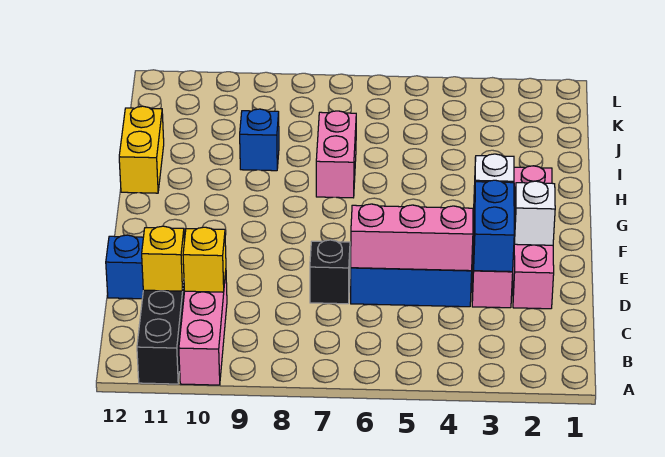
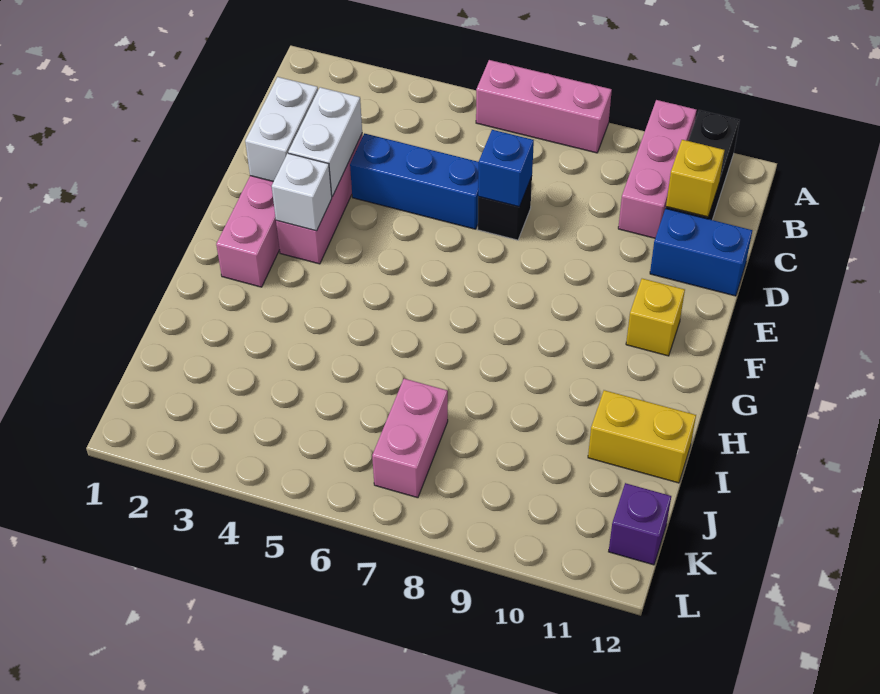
yellow 1x1 brick [183,227,226,292] -> yellow 1x1 brick moved to [626,279,685,356]
blue 1x2 brick [474,180,514,272] -> white 1x2 brick [288,87,362,196]
pink 1x3 brick [351,204,473,271] -> pink 1x3 brick moved to [476,60,612,153]
white 1x1 brick [514,181,555,245] -> white 1x2 brick [245,77,318,182]
pink 1x2 brick [316,111,356,198] -> pink 1x2 brick moved to [372,379,448,498]
yellow 1x2 brick [119,106,164,193] -> yellow 1x2 brick turned to [588,390,696,483]
blue 1x1 brick [240,109,279,171] -> blue 1x1 brick moved to [478,130,534,207]
none -> purple 1x1 brick [609,483,671,565]

